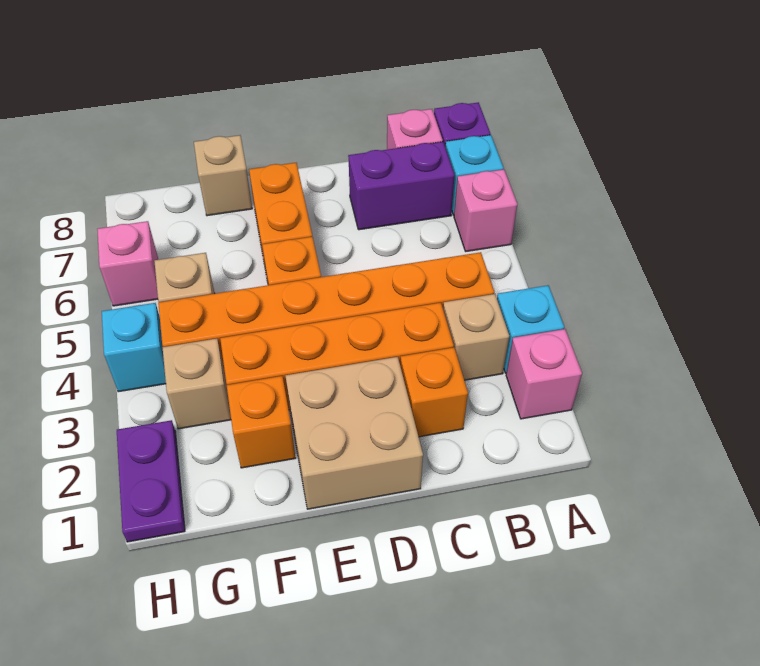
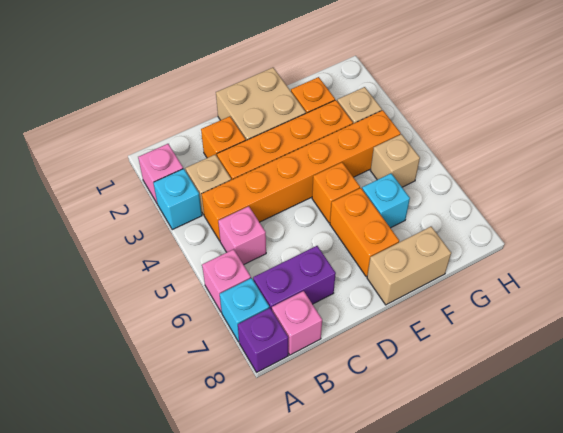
tan 1x1 brick [194,135,252,216] -> tan 1x2 brick [367,227,451,305]
purple 1x2 plate [117,420,185,542] -> none
cyan 1x1 brick [102,303,166,392] -> cyan 1x1 brick moved to [362,173,410,228]
pink 1x1 brick [97,221,158,306] -> pink 1x1 brick moved to [218,206,266,265]

